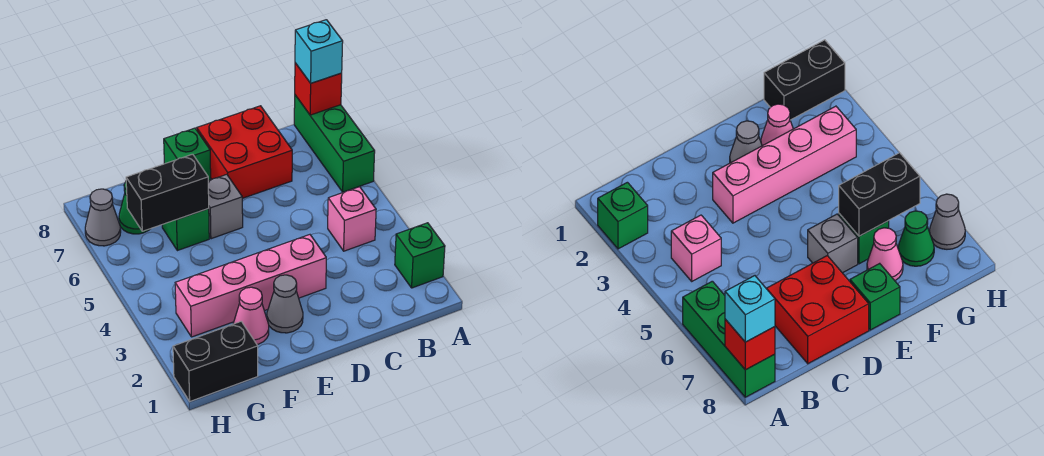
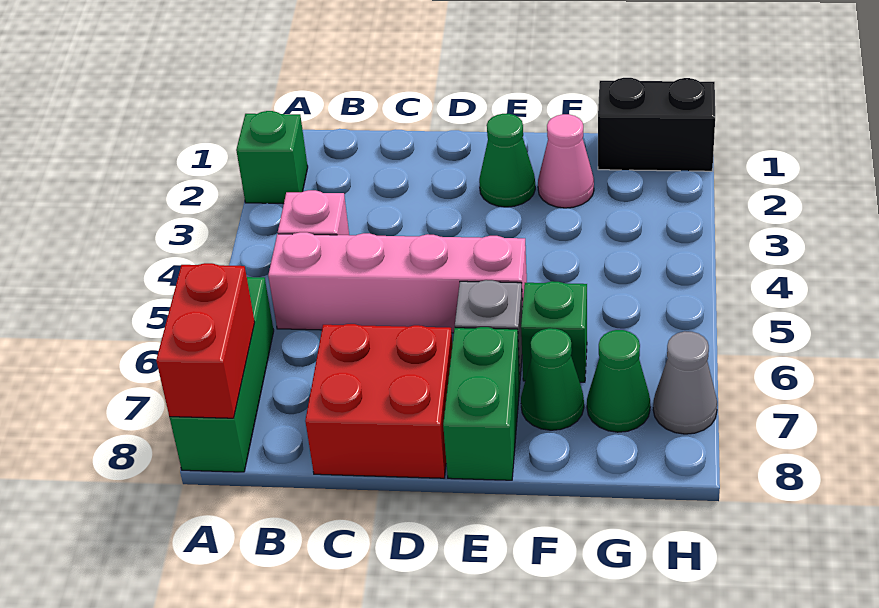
red 1x1 brick [295,63,342,115] -> red 1x2 brick [156,263,255,418]
cyan 1x1 brick [295,20,343,83] -> none
pink 1x4 brick [175,235,326,337] -> pink 1x4 brick moved to [268,232,527,333]
grey 1x1 cone [267,275,303,333] -> green 1x1 cone [479,114,535,207]
green 1x1 brick [164,128,211,181] -> green 1x2 brick [443,327,520,480]
black 1x2 brick [126,154,209,231] -> none
pink 1x1 cone [867,228,903,281] -> green 1x1 cone [521,328,584,430]

